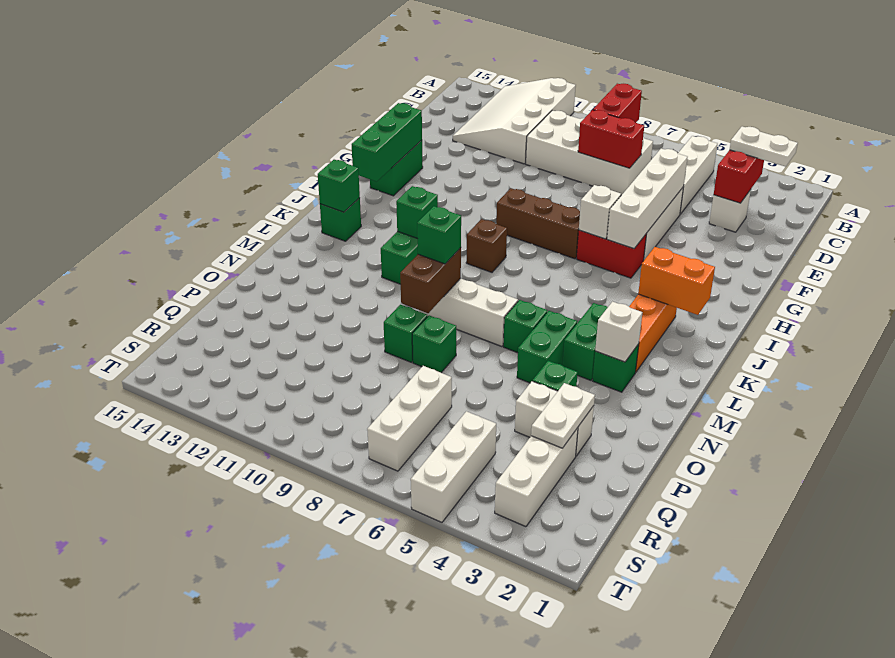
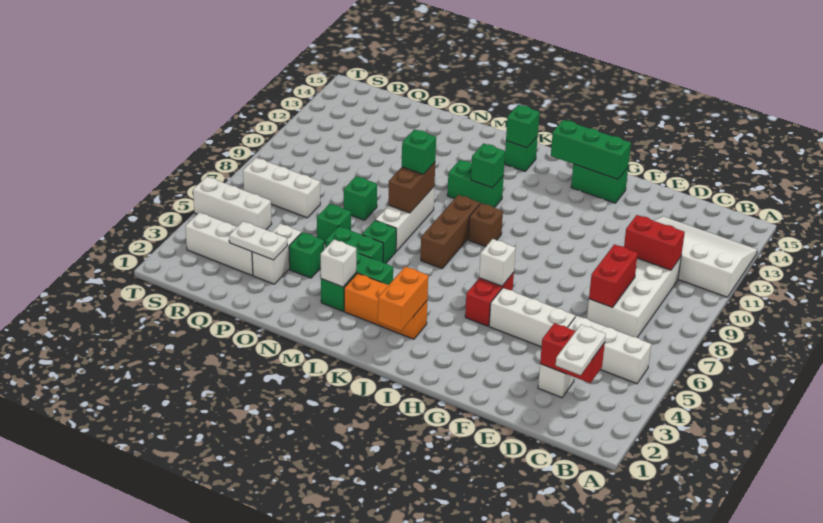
red 1x2 brick [593,84,642,123] -> red 1x2 brick moved to [624,215,685,270]
white 1x4 brick [607,149,687,249] -> none
brown 1x3 brick [496,188,580,259] -> brown 1x3 brick moved to [421,195,480,269]
brown 1x2 brick [400,248,461,313] -> brown 1x2 brick turned to [388,162,435,213]
green 1x1 brick [384,305,427,362] -> green 1x1 brick moved to [317,204,351,244]

